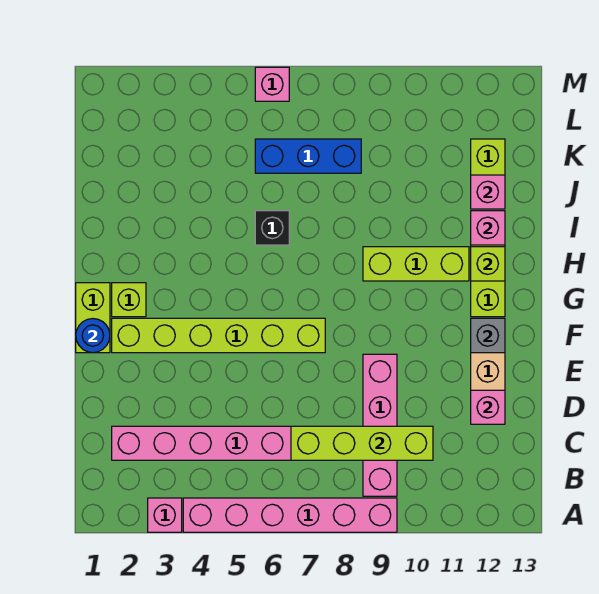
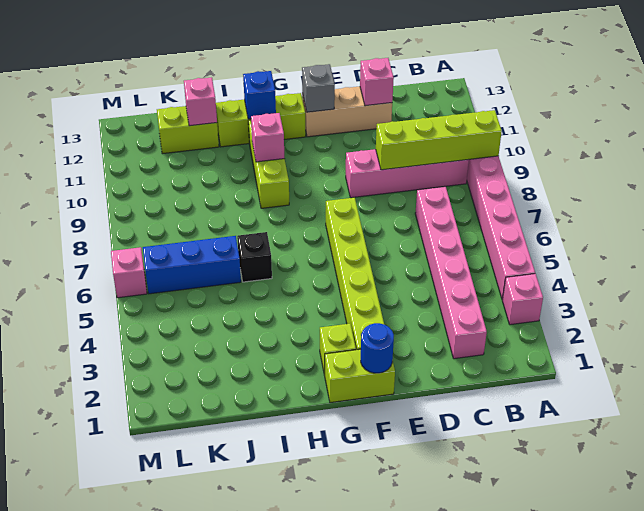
lime 1x4 brick [291,426,433,460] -> lime 1x4 brick turned to [376,110,502,170]
lime 1x1 brick [471,247,505,281] -> blue 1x1 brick [243,71,276,119]
pink 1x1 brick [471,211,505,245] -> pink 1x1 brick moved to [251,113,284,162]
blue 1x3 brick [255,139,361,173] -> blue 1x3 brick turned to [143,236,241,294]

